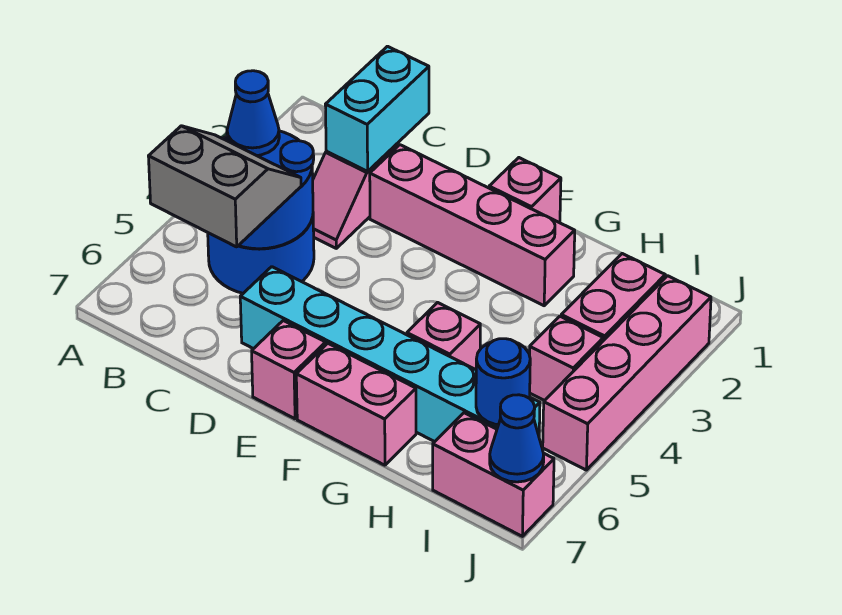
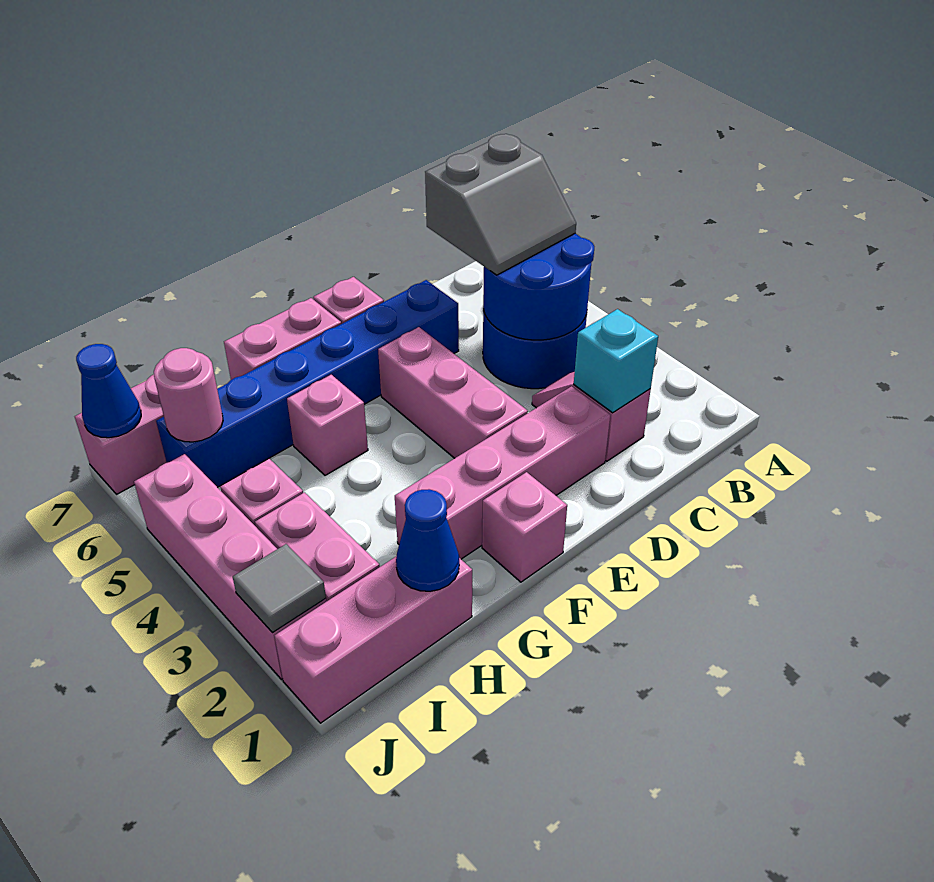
blue 1x1 cone [227,71,279,156] -> blue 1x1 cone moved to [396,489,459,591]
cyan 1x2 brick [325,46,429,171] -> cyan 1x1 brick [574,309,658,413]
cyan 1x6 brick [240,267,540,442] -> blue 1x6 brick [156,280,459,487]
none -> pink 1x3 brick [378,327,528,458]
none -> pink 1x3 brick [275,557,472,723]
blue 1x1 round brick [476,339,530,425] -> pink 1x1 round brick [154,348,223,442]
none -> grey 1x1 tile [233,544,326,633]

